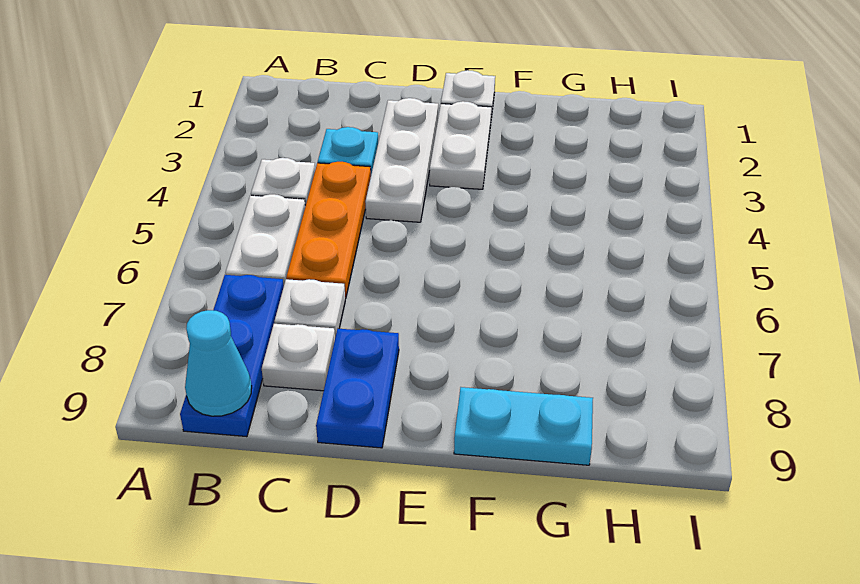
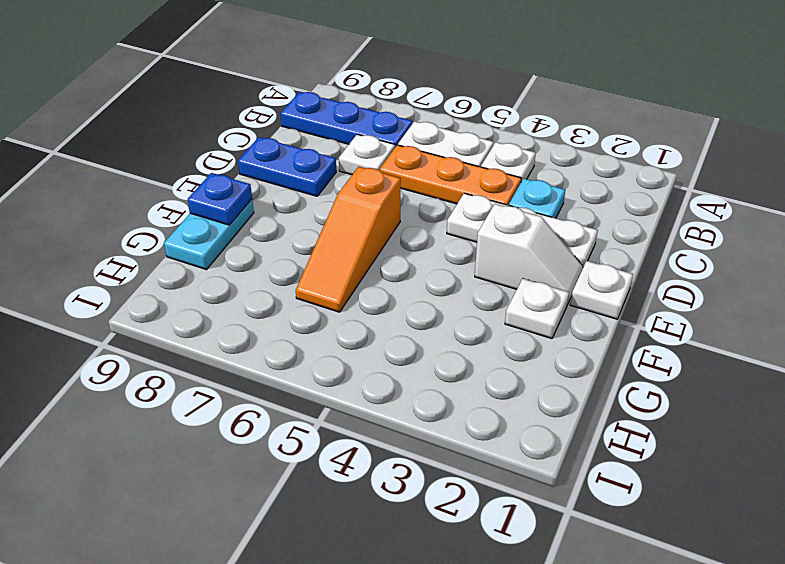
cyan 1x1 cone [185,310,252,416] -> none
white 1x1 plate [262,324,335,391] -> white 1x1 plate moved to [505,279,569,339]
white 1x2 plate [430,101,491,189] -> white 1x2 slope [475,204,583,305]
none -> orange 1x3 slope [296,167,401,312]
none -> blue 1x1 plate [188,173,252,225]

